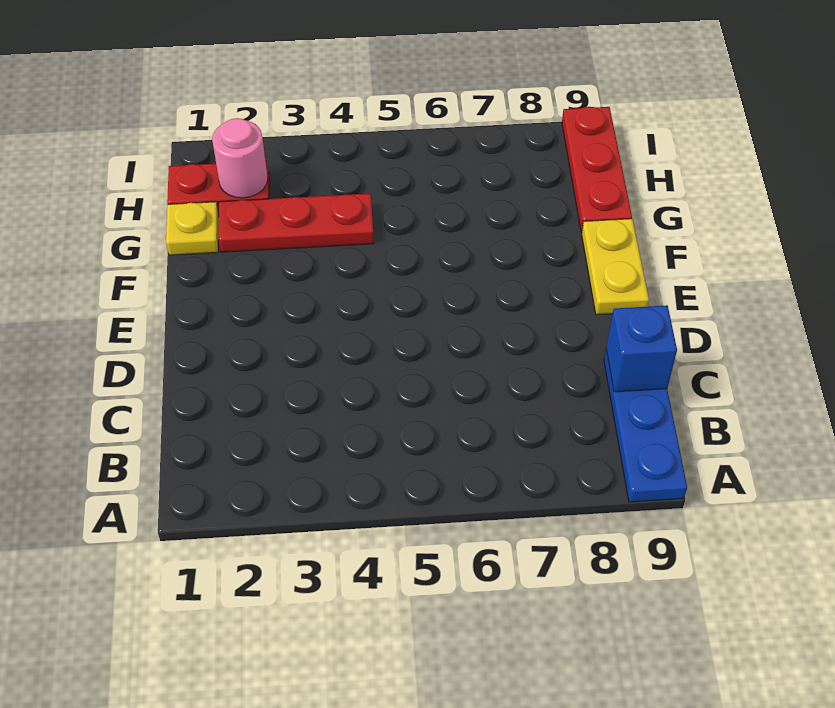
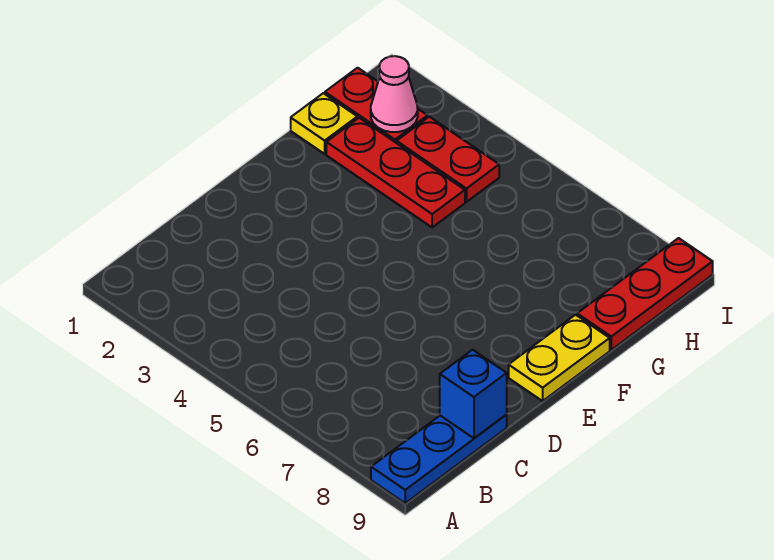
pink 1x1 round brick [212,118,268,198] -> pink 1x1 cone [371,56,418,132]
none -> red 1x2 plate [397,117,499,202]

